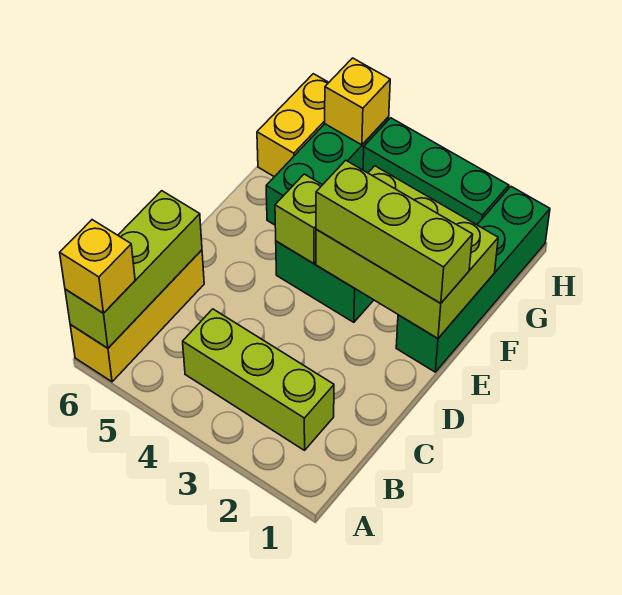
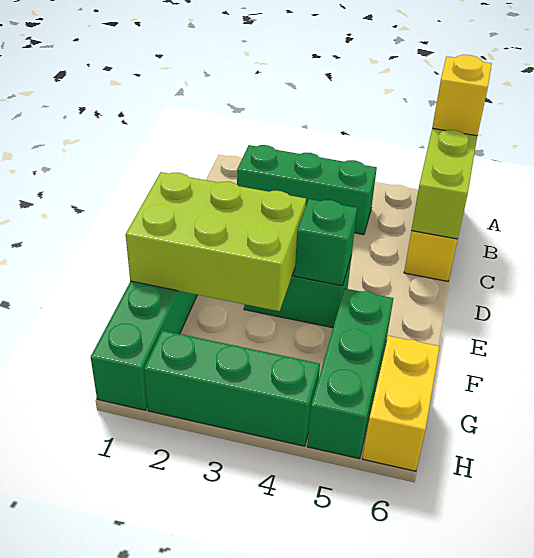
lime 1x3 brick [183,309,334,450] -> green 1x3 brick [237,145,377,235]
lime 1x3 brick [316,160,473,303] -> none
lime 1x1 brick [275,174,322,264] -> green 1x1 brick [294,199,357,286]
yellow 1x1 brick [325,58,390,145] -> none

